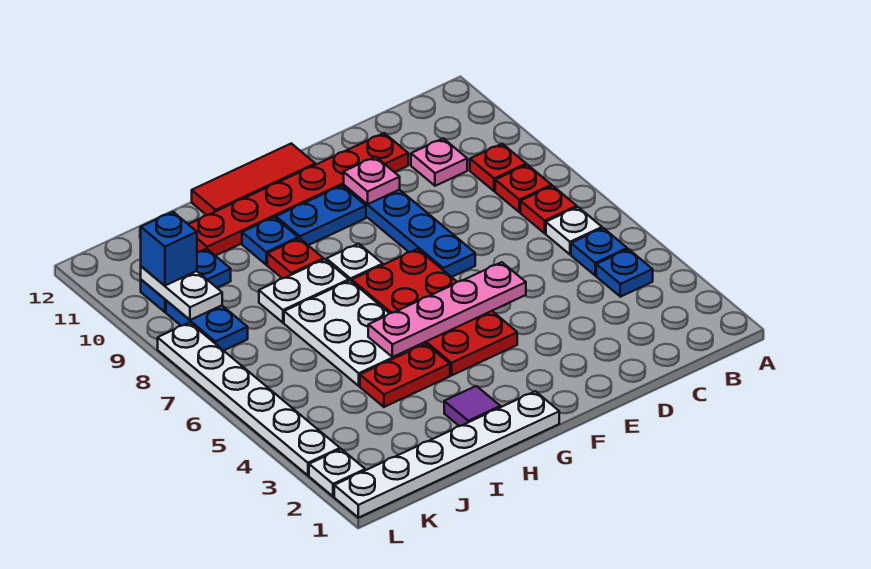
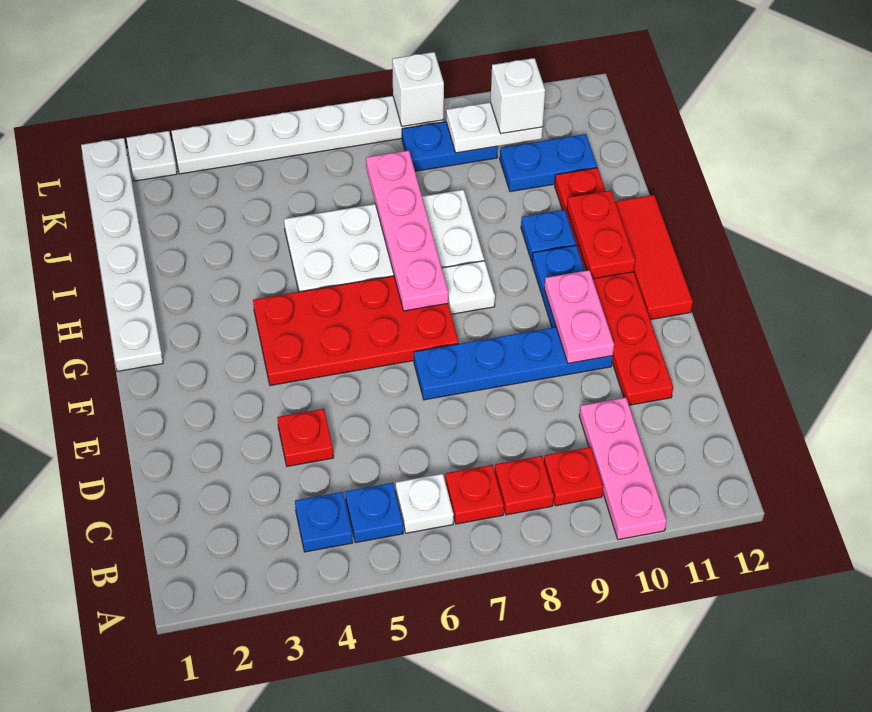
pink 1x1 plate [411,138,467,186] -> pink 1x3 plate [579,398,667,540]
pink 1x4 plate [368,262,526,357] -> pink 1x4 plate moved to [366,150,448,311]
pink 1x1 plate [344,157,400,204] -> pink 1x2 plate [544,270,614,363]
purple 1x1 tile [444,386,500,426] -> none
red 1x2 plate [360,344,450,407] -> red 1x2 plate moved to [567,190,635,279]
red 1x1 plate [267,238,324,278] -> red 1x1 plate moved to [277,409,334,466]
blue 1x2 plate [141,249,231,312] -> blue 1x2 plate turned to [500,134,597,192]
blue 1x1 brick [141,212,197,286] -> white 1x1 brick [490,58,545,134]
none -> white 1x1 brick [392,52,444,127]

